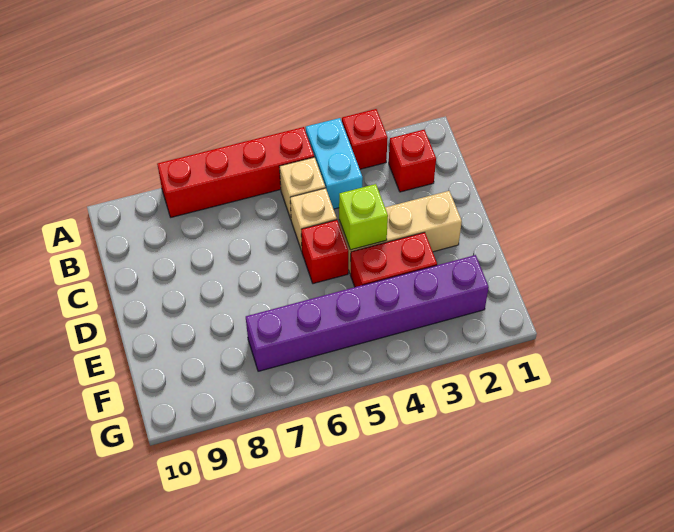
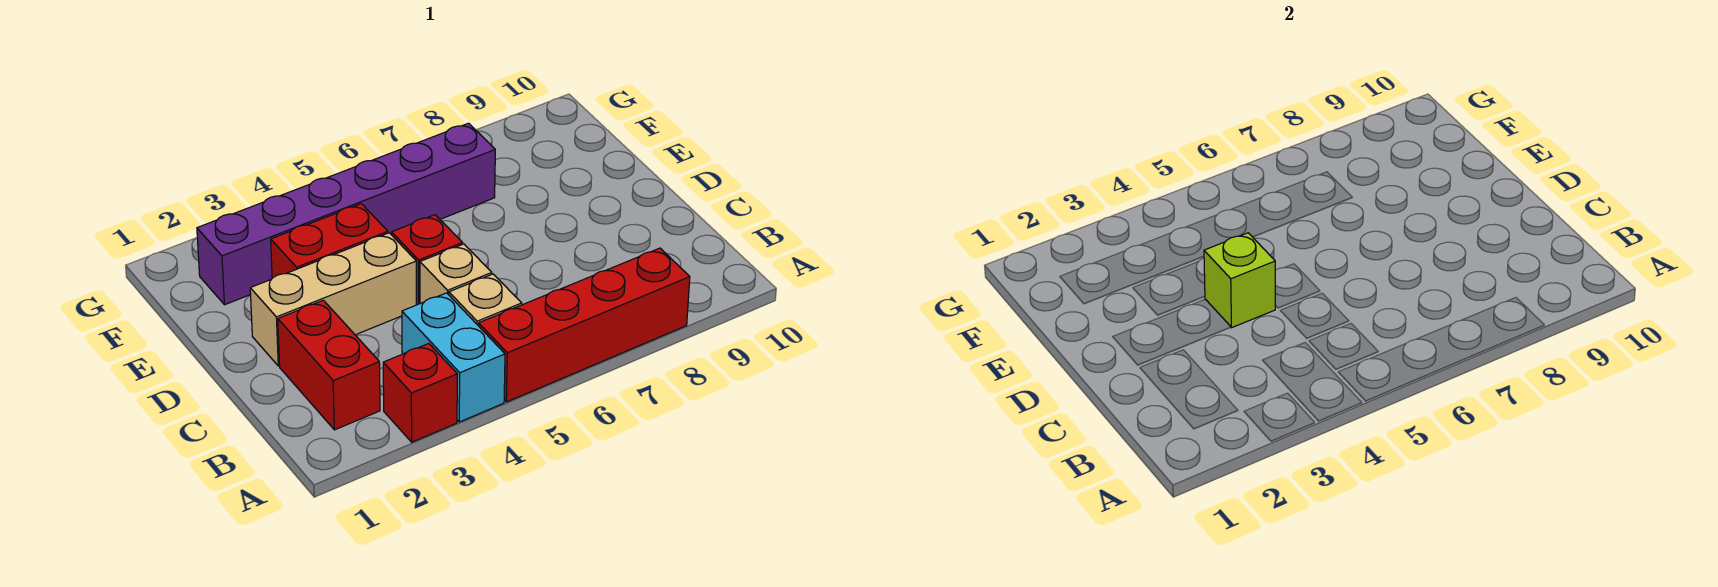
red 1x1 brick [389,130,436,192] -> red 1x2 brick [278,300,380,430]

